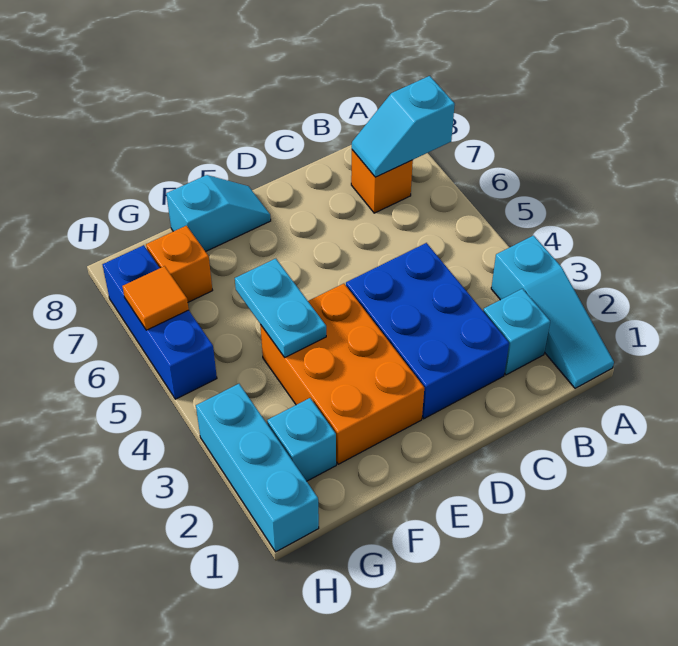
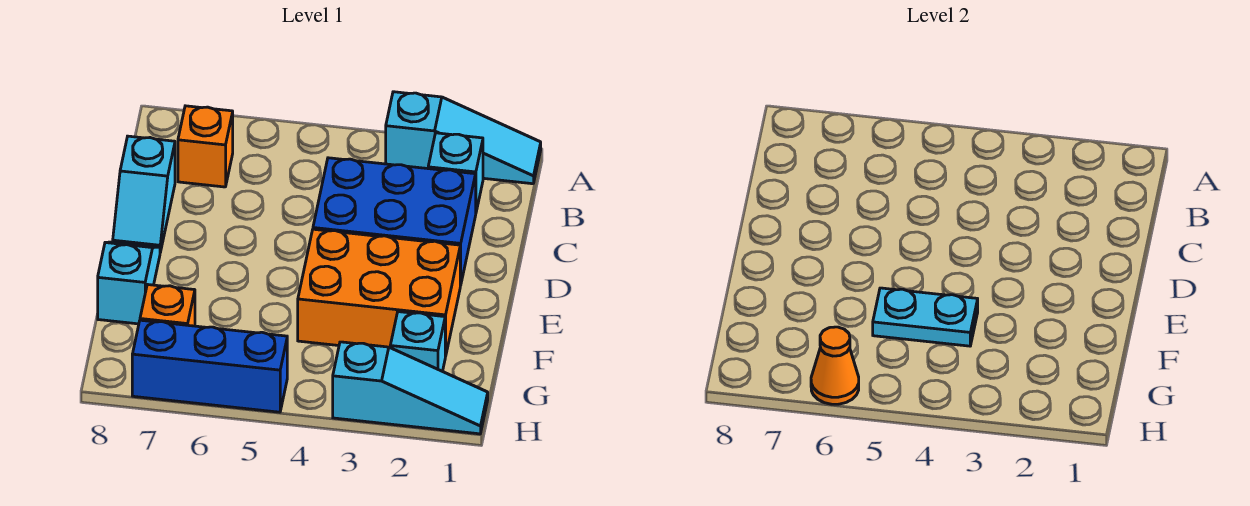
cyan 1x2 slope [352,76,455,177] -> cyan 1x2 slope moved to [113,136,175,252]
cyan 1x3 brick [196,384,319,552] -> cyan 1x3 slope [333,342,488,434]
orange 1x1 tile [122,266,189,330] -> orange 1x1 cone [811,327,859,404]

